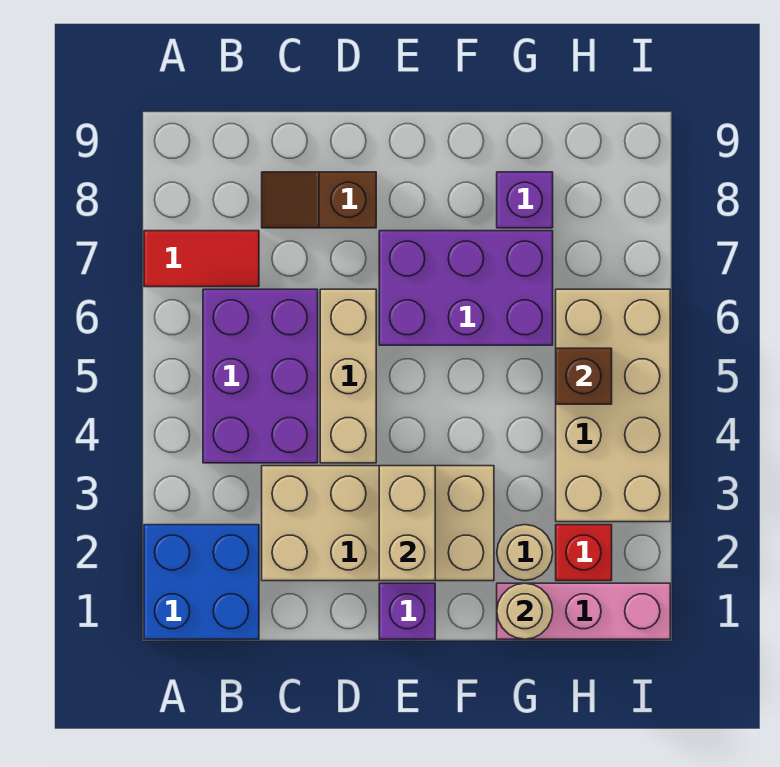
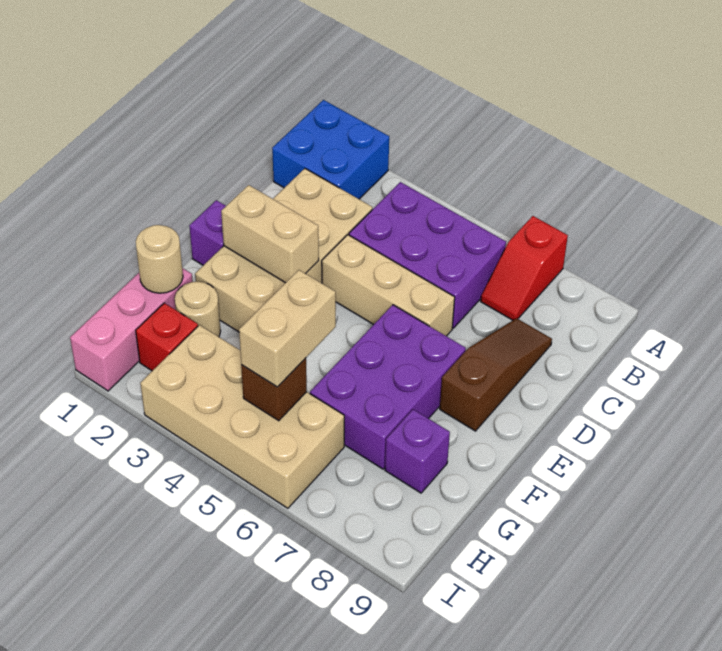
red 1x2 tile [144,231,259,287] -> red 1x2 slope [481,216,568,320]
brown 1x2 slope [262,172,376,228] -> brown 1x3 slope [440,318,552,431]
none -> tan 1x2 brick [239,270,336,387]

